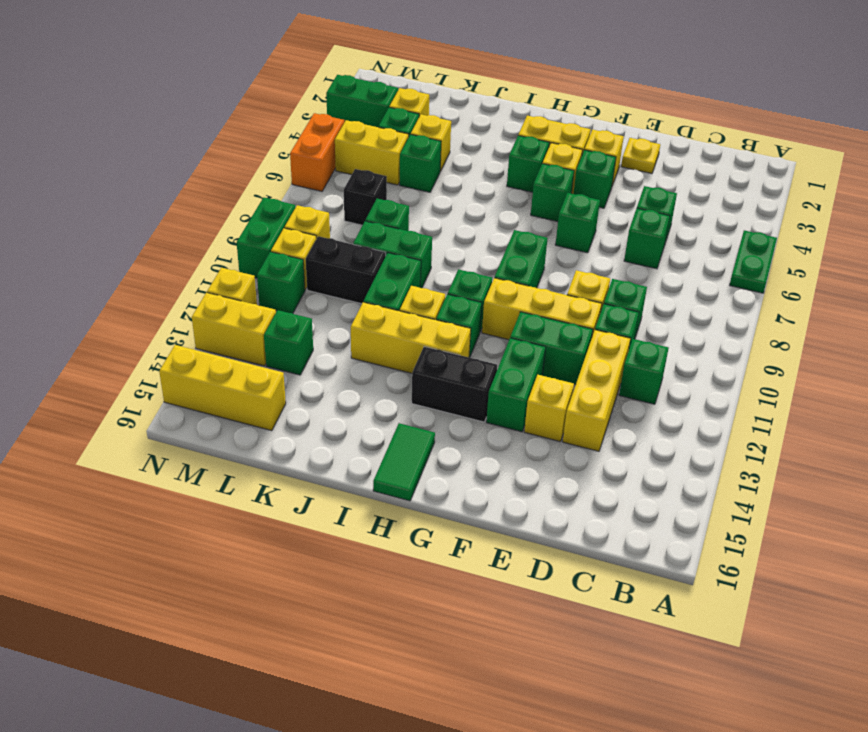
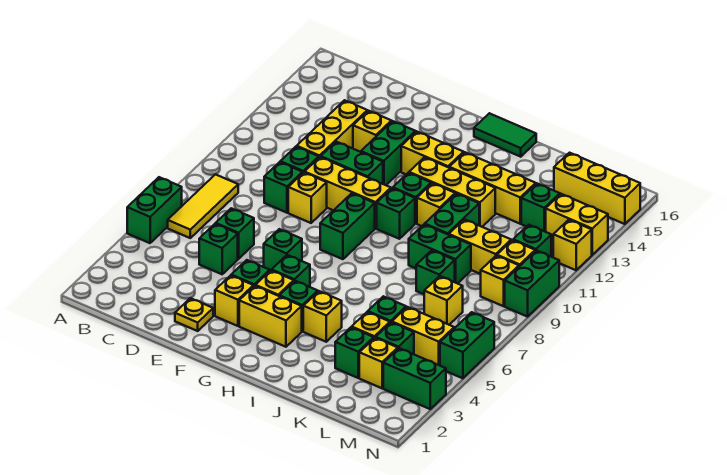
green 1x2 plate [730,230,777,293] -> green 1x2 brick [127,177,182,243]
none -> yellow 1x3 tile [168,174,238,238]
green 1x1 brick [619,339,668,404] -> green 1x1 brick moved to [335,327,374,378]
black 1x2 brick [412,346,497,422] -> yellow 1x2 brick [401,131,464,174]
green 1x2 tile [373,423,435,501] -> green 1x2 tile turned to [474,113,536,157]
none -> yellow 1x1 brick [303,291,342,342]
none -> yellow 1x3 brick [449,152,536,224]
black 1x2 brick [306,236,386,304] -> yellow 1x2 brick [449,219,511,274]
black 1x1 brick [344,169,387,225] -> yellow 1x1 brick [424,276,463,325]
orange 1x2 brick [290,113,344,191] -> green 1x2 brick [440,312,494,378]

